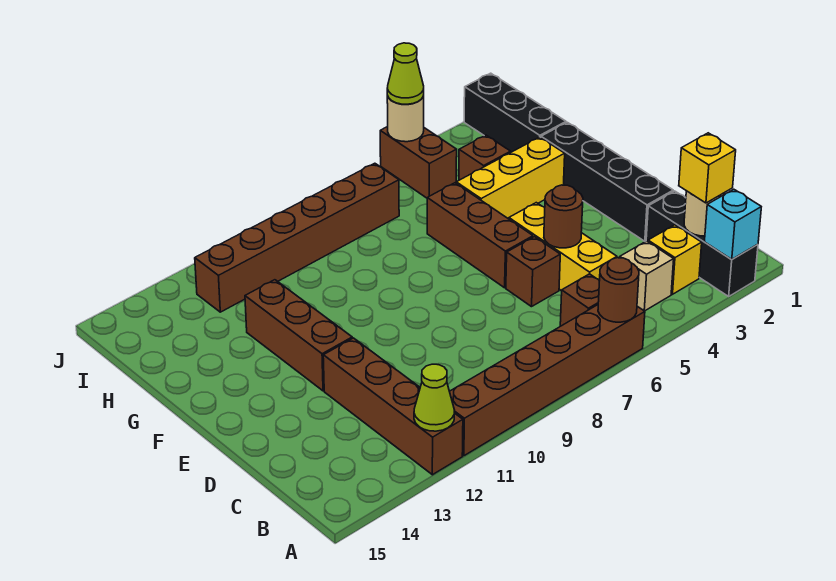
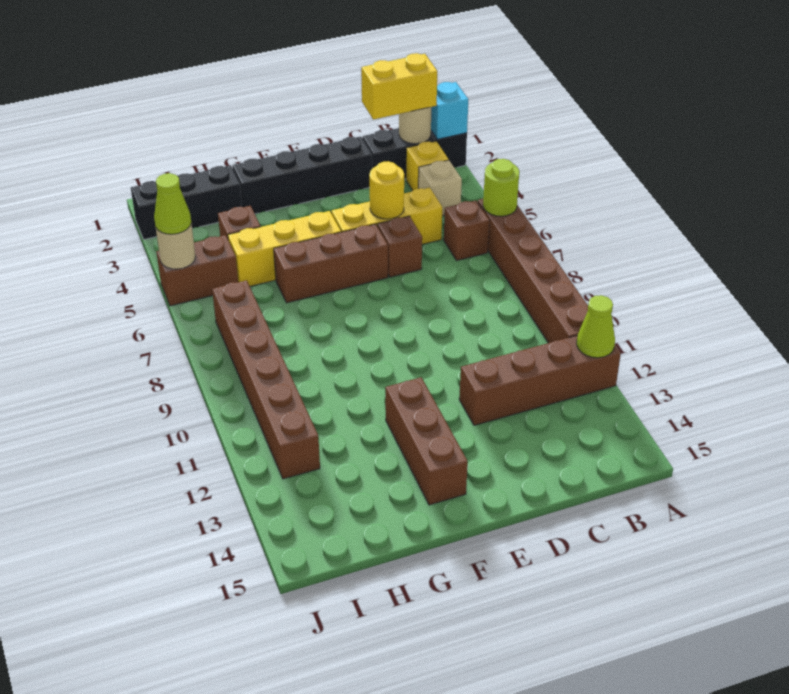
brown 1x1 round brick [598,258,639,322] -> lime 1x1 round brick [483,159,519,216]
yellow 1x1 brick [679,133,736,203] -> yellow 1x2 brick [361,53,437,120]
brown 1x1 round brick [544,185,583,248] -> yellow 1x1 round brick [369,161,404,219]
brown 1x3 brick [245,280,352,391] -> brown 1x3 brick turned to [385,377,468,505]
yellow 1x3 brick [456,137,565,219] -> yellow 1x3 brick turned to [228,211,341,286]

